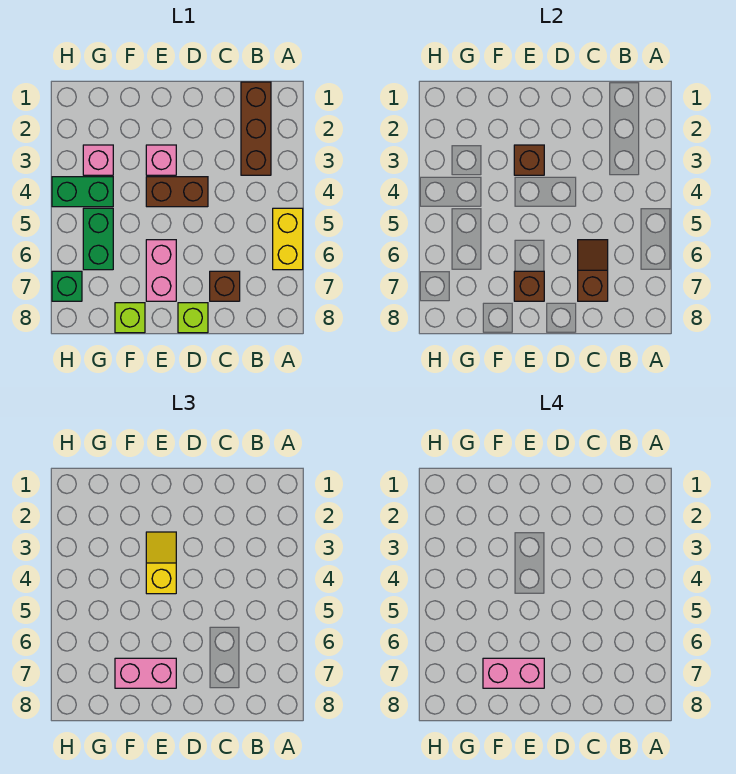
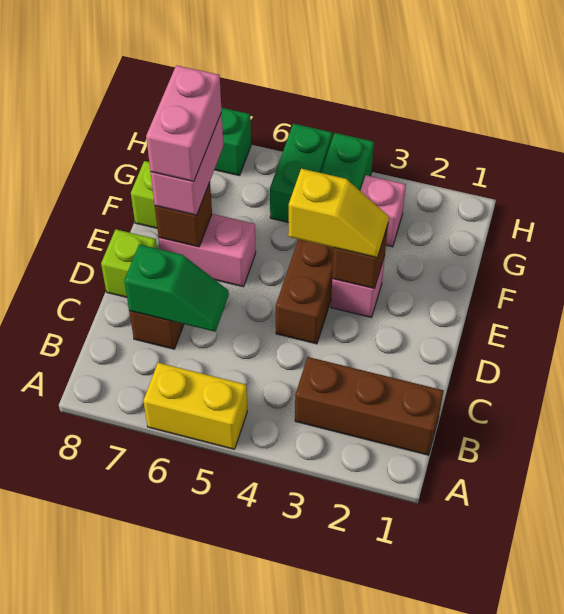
brown 1x2 slope [578,240,608,301] -> green 1x2 slope [124,244,229,332]
green 1x2 brick [83,208,113,270] -> green 1x2 brick turned to [270,124,332,223]

